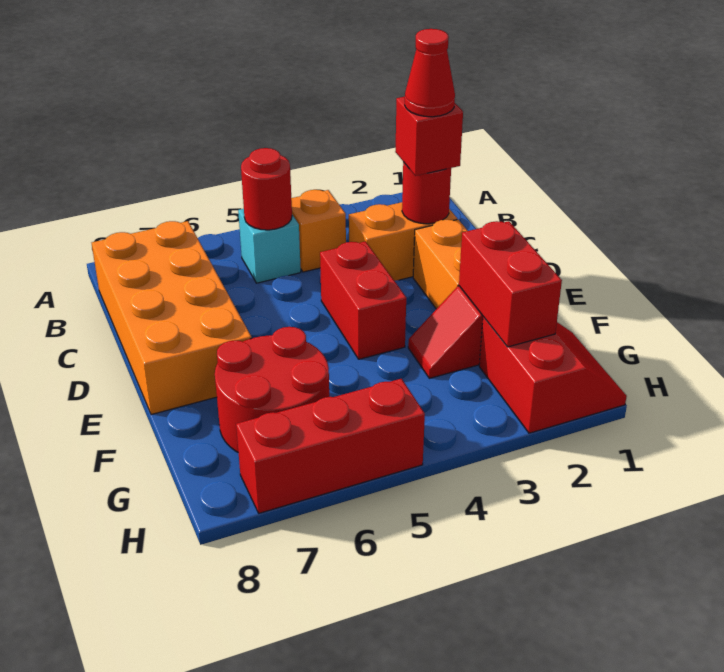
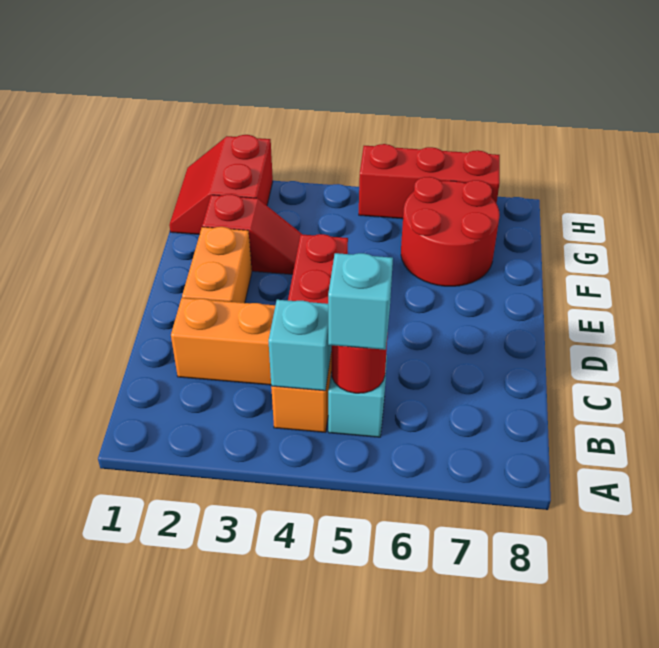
none -> cyan 1x1 brick [268,300,331,391]
none -> cyan 1x1 brick [328,253,393,350]
orange 2x4 brick [92,221,252,415] -> none
red 1x1 round brick [402,162,451,224] -> none
red 1x1 brick [395,97,463,176] -> none
red 1x1 cone [405,29,455,117] -> none
red 1x2 brick [459,221,562,347] -> none

